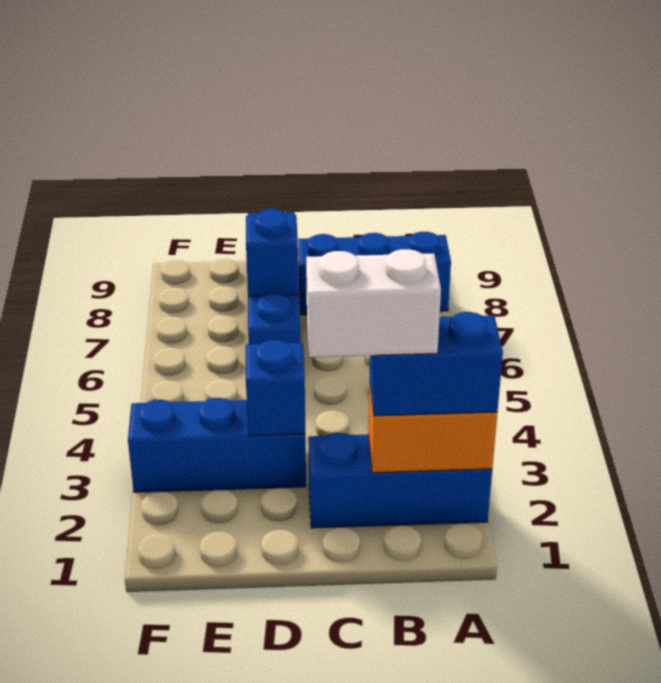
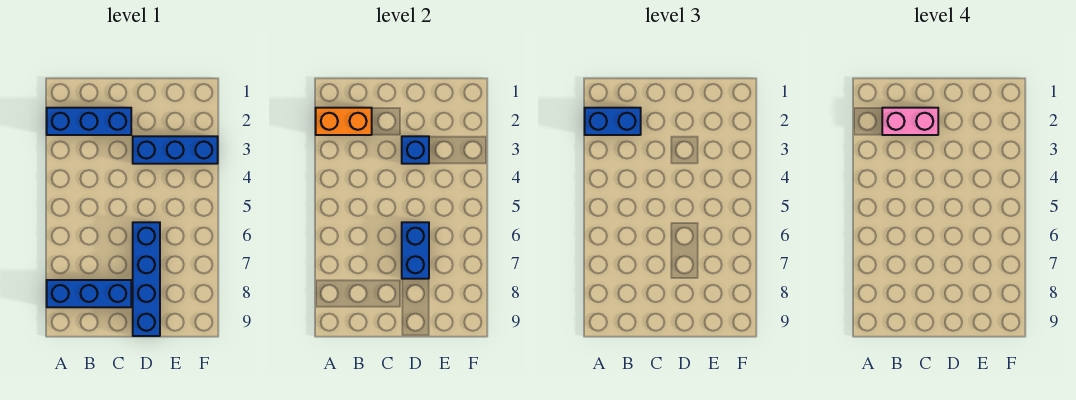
white 1x2 brick [306,249,441,357] -> pink 1x2 brick [882,108,938,135]
blue 1x1 brick [246,211,299,296] -> blue 1x2 brick [402,222,429,279]

